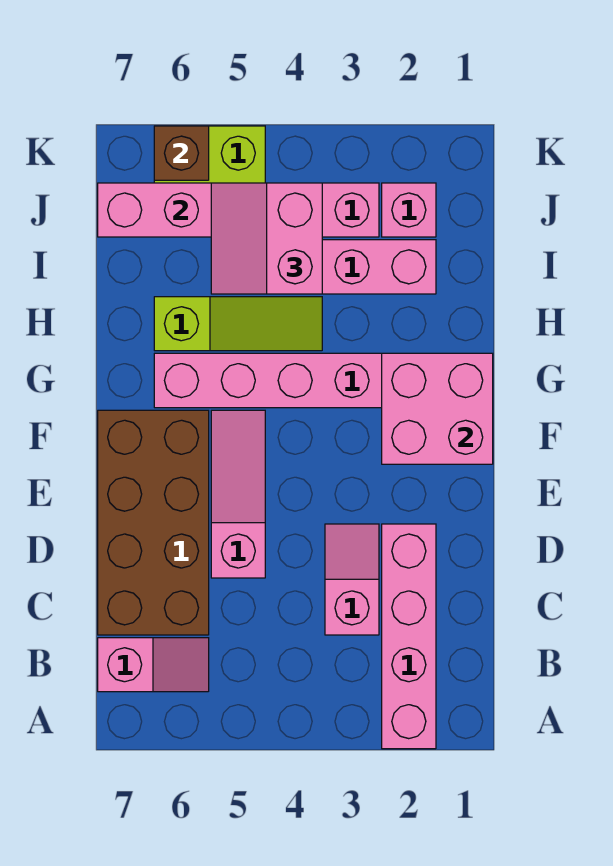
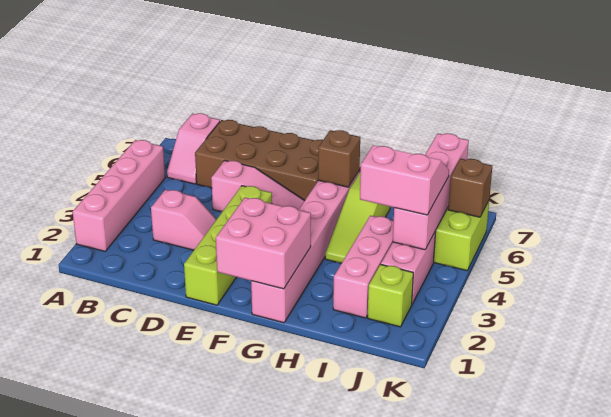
pink 1x4 brick [382,524,436,749] -> pink 1x4 brick turned to [73,140,165,251]
none -> lime 1x4 brick [184,186,272,305]
none -> brown 1x1 brick [318,130,360,187]
pink 1x1 brick [382,183,436,237] -> lime 1x1 brick [368,264,413,327]

